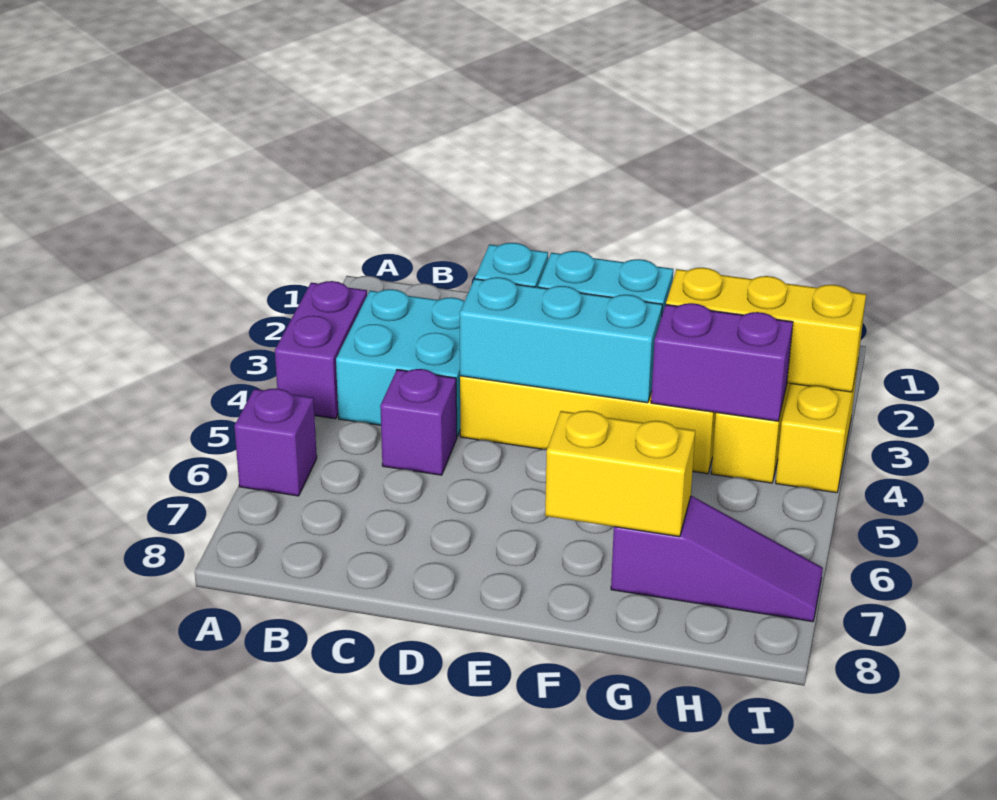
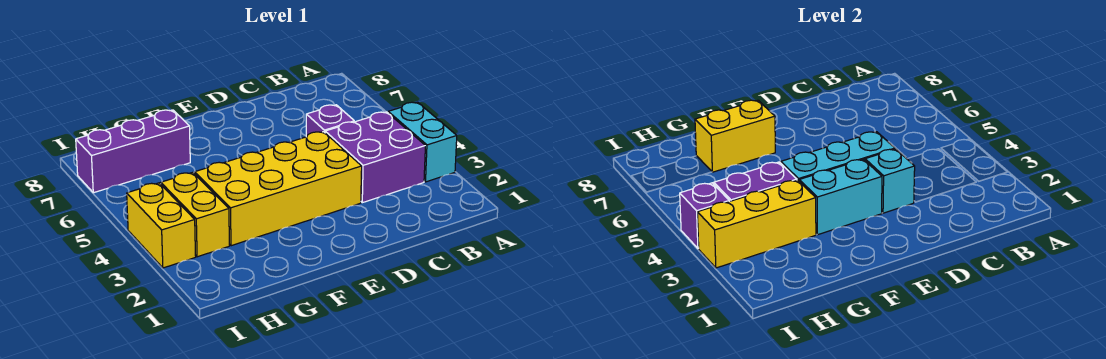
purple 1x2 brick [275,281,367,419] -> cyan 1x2 brick [388,102,457,182]
purple 1x1 brick [234,388,317,496] -> purple 1x1 brick moved to [680,183,729,248]
cyan 2x2 brick [336,289,465,436] -> purple 2x2 brick [325,112,425,203]
purple 1x3 slope [611,496,823,622] -> purple 1x3 brick [76,110,190,193]

